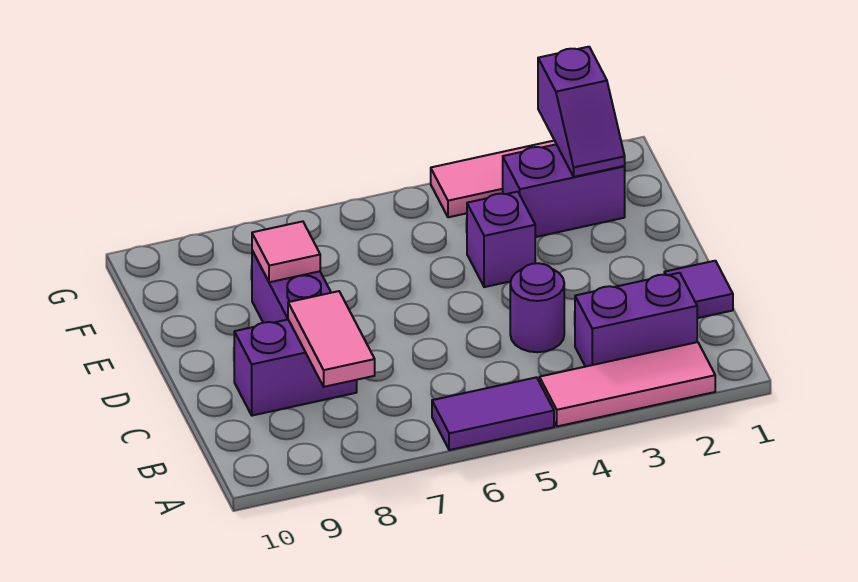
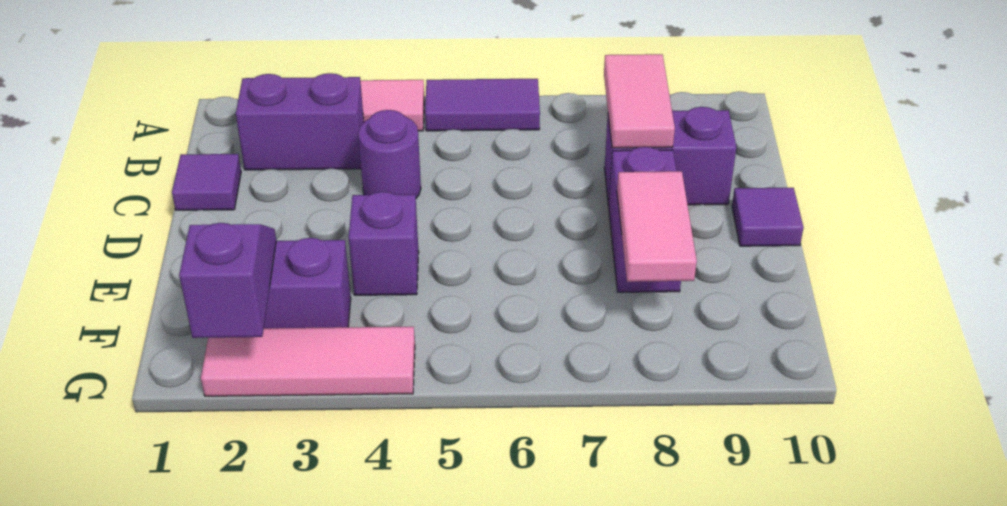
none -> purple 1x1 tile [732,188,804,246]
pink 1x1 tile [252,221,320,282] -> pink 1x2 tile [617,171,697,282]

